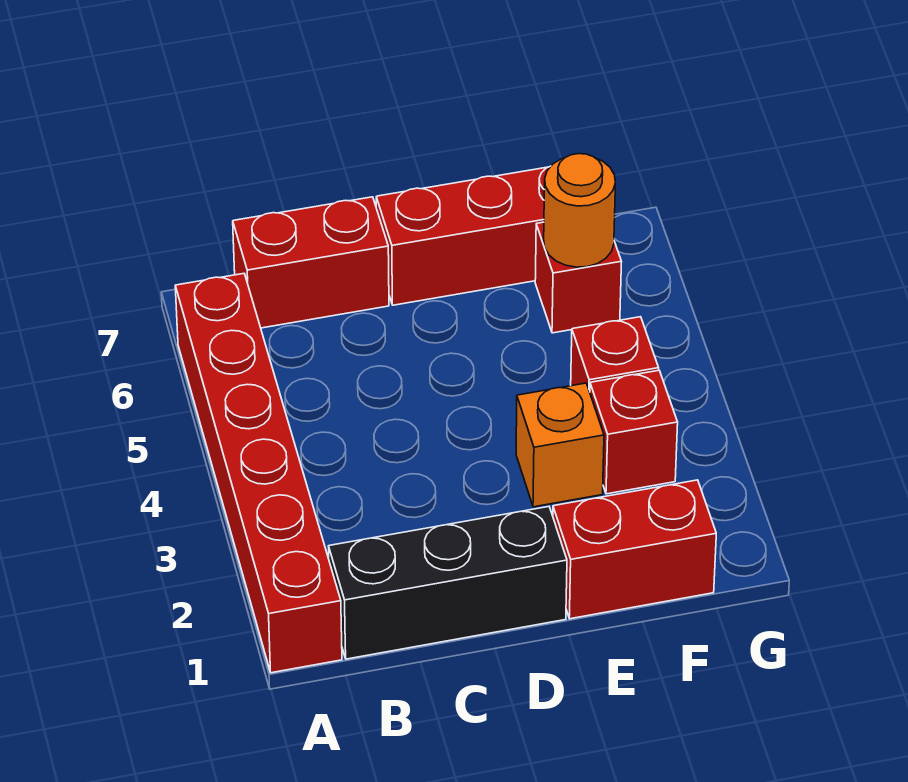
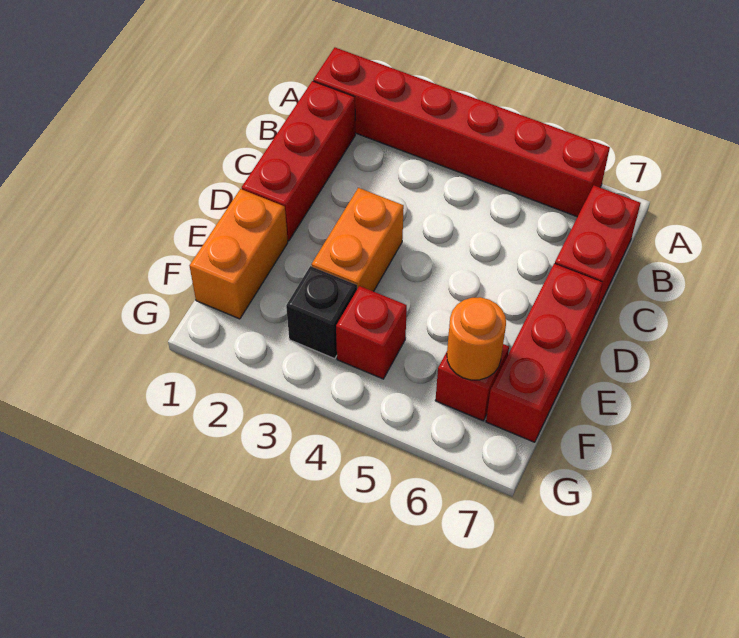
black 1x3 brick [329,507,567,659] -> red 1x3 brick [242,81,355,241]
red 1x2 brick [553,480,716,619] -> orange 1x2 brick [190,189,288,319]
orange 1x1 brick [516,383,604,507] -> orange 1x2 brick [311,188,404,292]
red 1x1 brick [590,370,678,494] -> black 1x1 brick [286,266,357,359]

